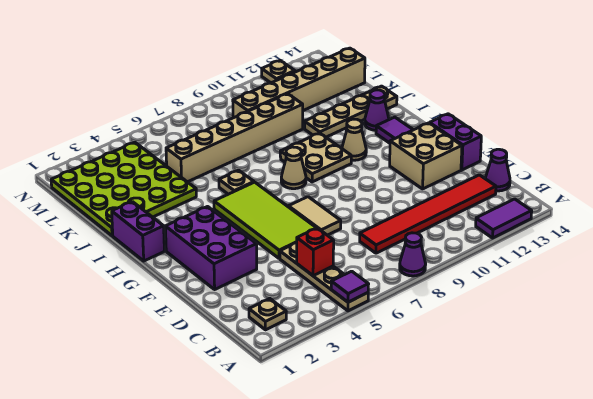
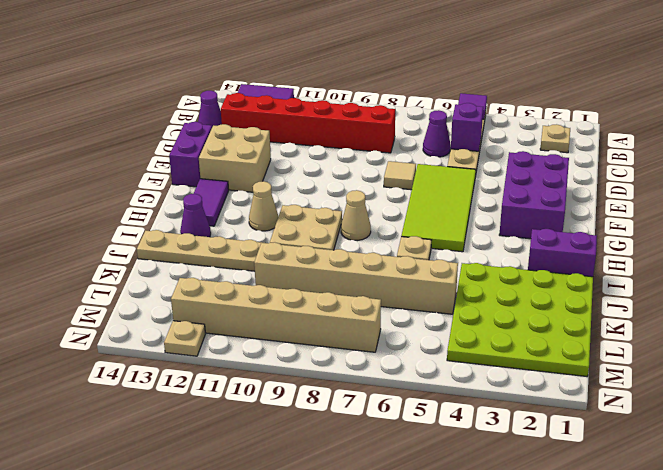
purple 1x1 cone [400,233,426,276] -> purple 1x1 cone moved to [423,110,451,157]
red 1x1 brick [297,228,334,276] -> purple 1x1 brick [451,103,483,151]
red 1x6 tile [360,175,496,253] -> red 1x6 brick [221,93,395,153]
tan 1x2 tile [288,197,341,235] -> tan 1x1 tile [384,161,416,190]
purple 1x2 brick [112,202,164,261] -> purple 1x2 brick turned to [528,229,597,277]
tan 1x6 brick [233,48,365,118] -> tan 1x6 brick moved to [171,278,381,352]

